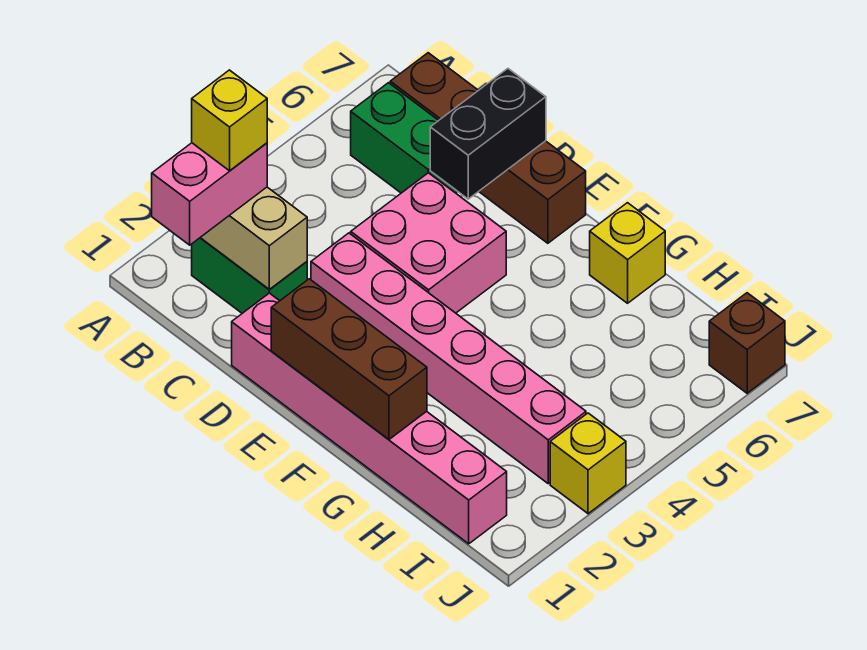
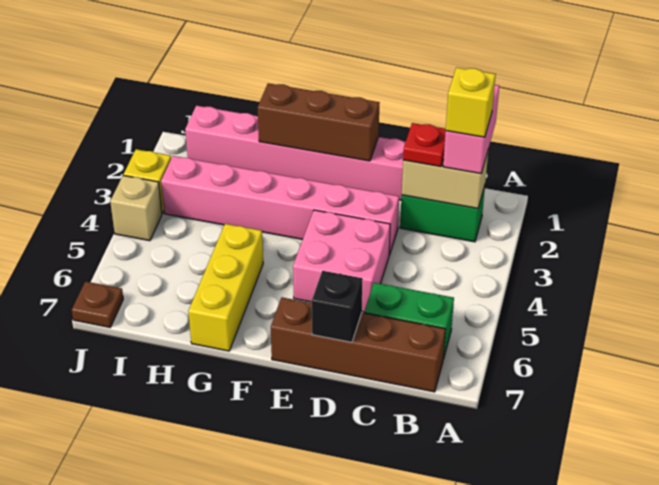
none -> red 1x1 plate [403,123,446,167]
black 1x2 brick [430,69,546,199] -> black 1x1 brick [312,271,363,342]
yellow 1x1 brick [590,203,665,303] -> yellow 1x3 brick [188,224,263,351]
none -> tan 1x1 brick [110,175,162,241]
brown 1x1 brick [709,293,785,393] -> brown 1x1 plate [72,281,123,327]

